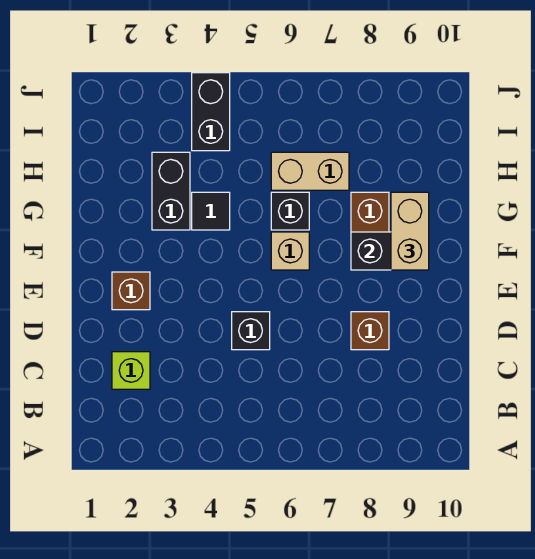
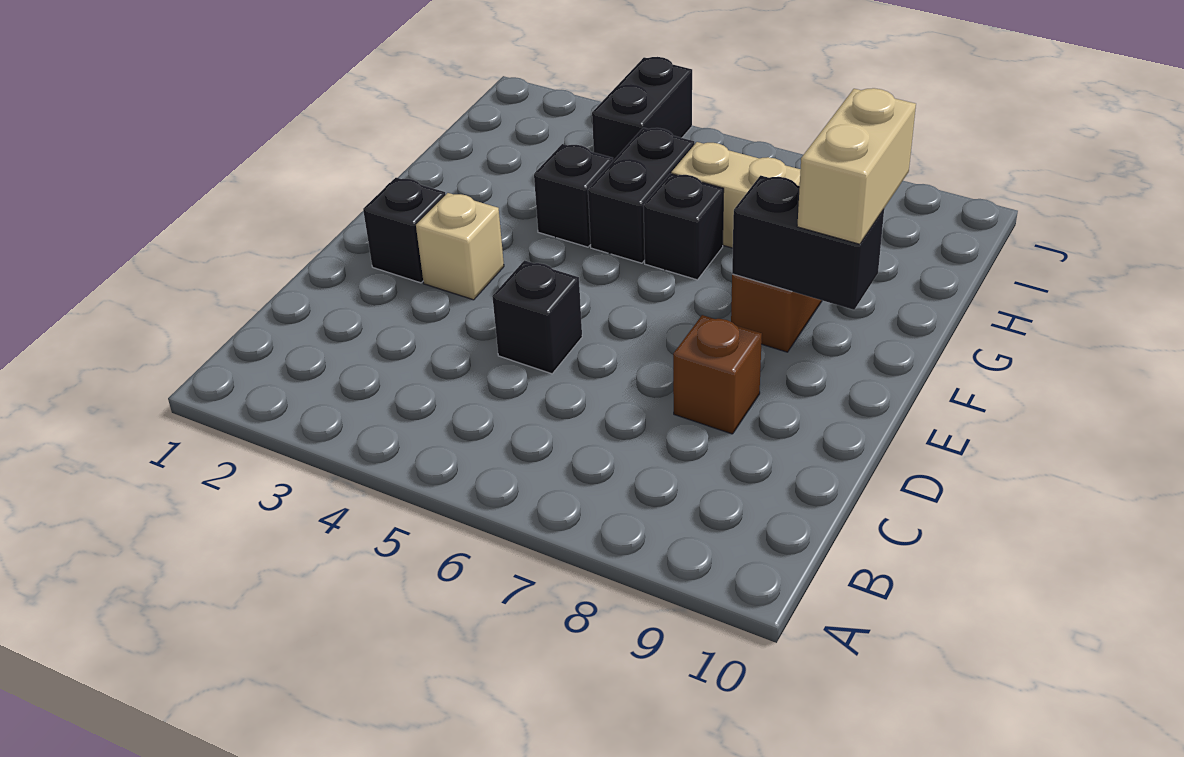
lime 1x1 brick [112,352,150,389] -> none
brown 1x1 brick [112,272,150,310] -> black 1x1 brick [363,178,446,283]
tan 1x1 brick [271,232,309,270] -> tan 1x1 brick moved to [416,193,504,300]
black 1x2 brick [152,152,190,230] -> black 1x2 brick moved to [588,128,694,263]
black 1x1 tile [192,192,230,230] -> black 1x1 brick [534,144,613,247]

